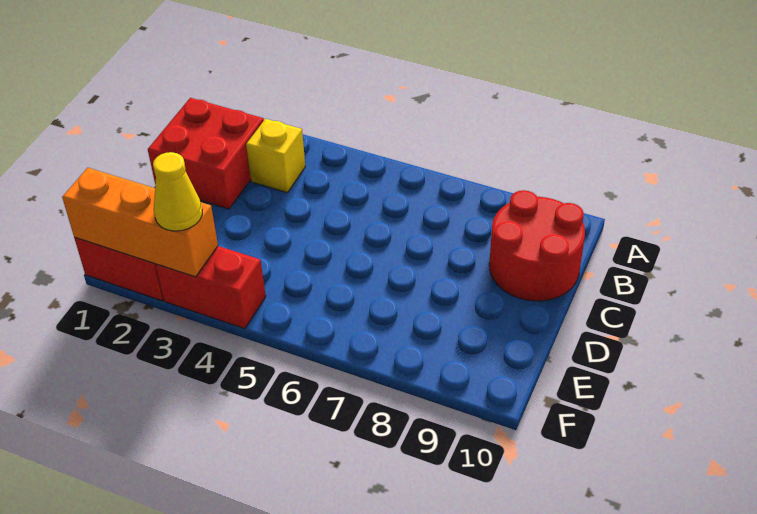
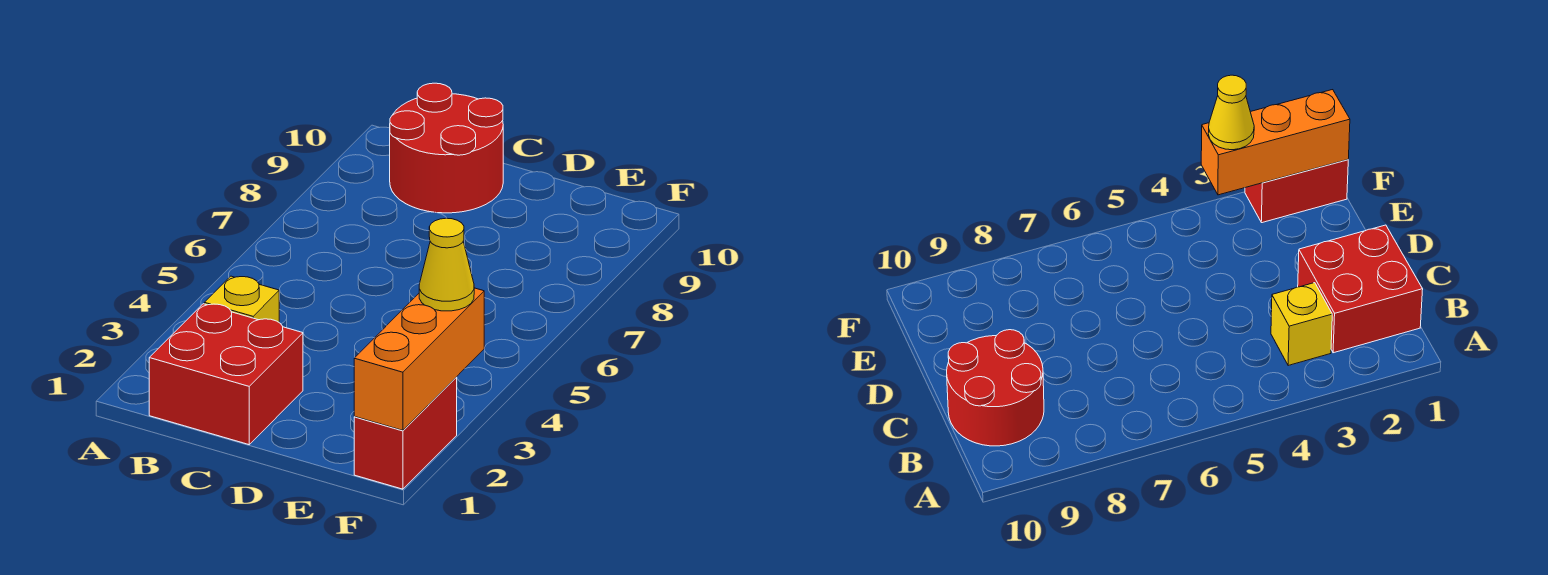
red 1x2 brick [156,246,266,329] -> none

